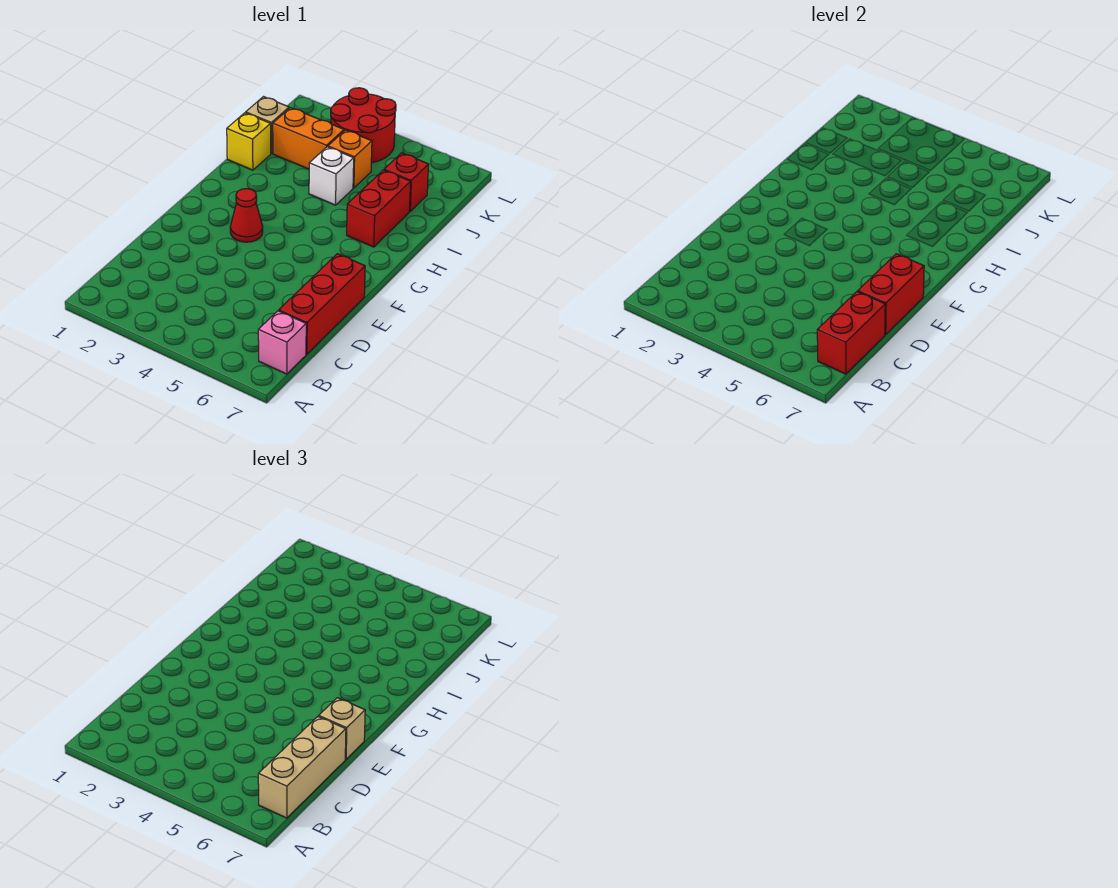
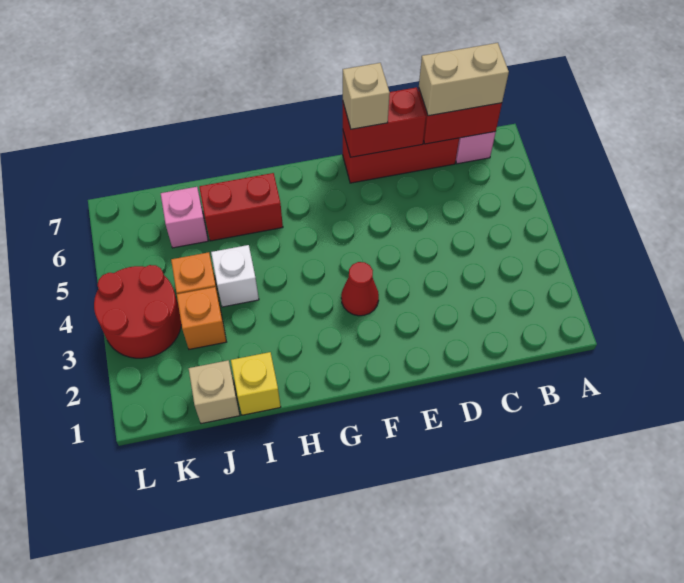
tan 1x3 brick [258,717,346,818] -> tan 1x2 brick [419,43,509,116]
orange 1x2 brick [273,108,344,169] -> orange 1x1 brick [177,287,226,349]
red 1x1 brick [384,153,429,211] -> pink 1x1 brick [161,187,208,248]

